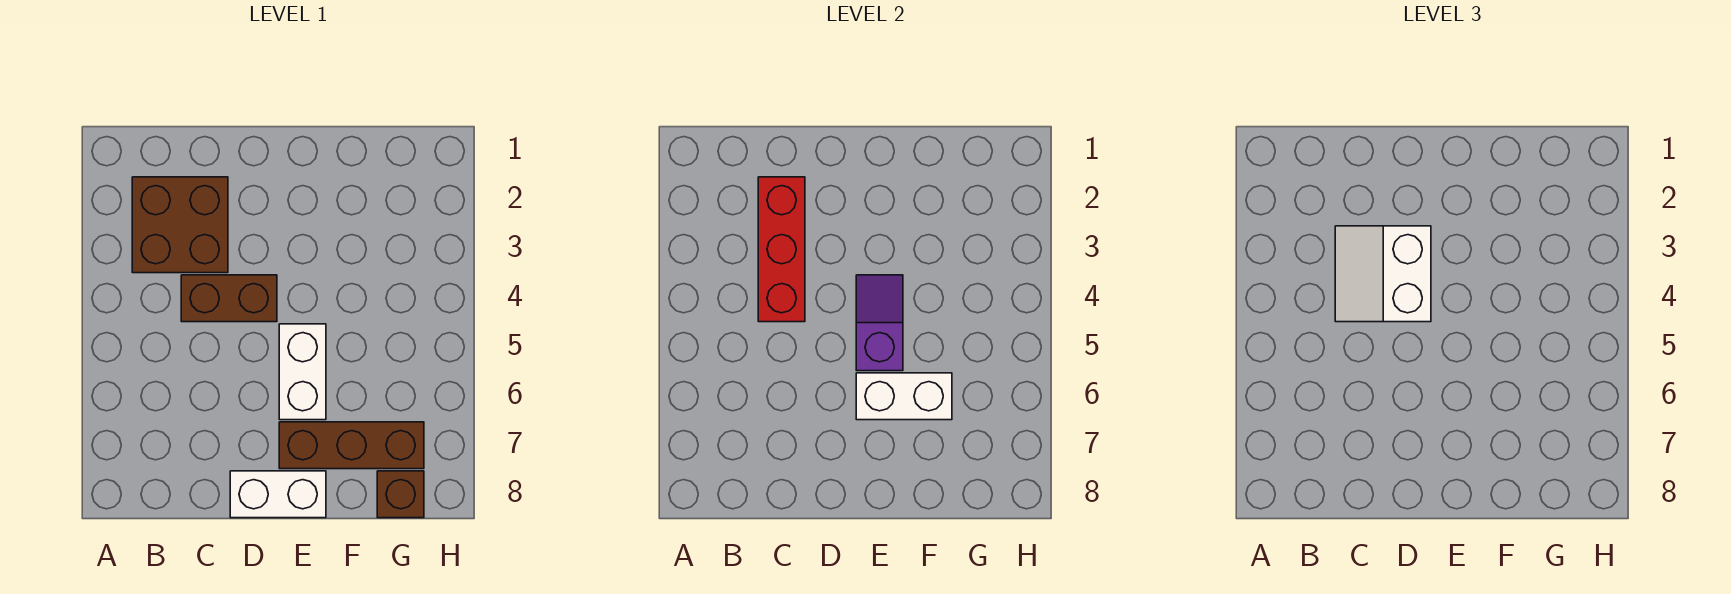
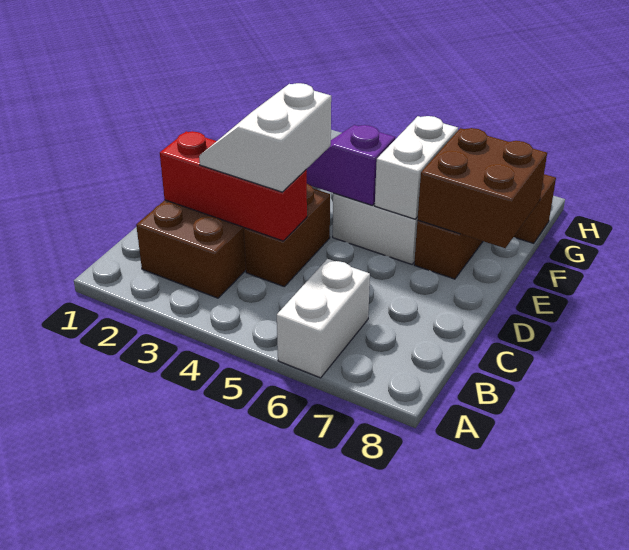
white 2x2 slope [1335,226,1431,322] -> white 2x2 slope turned to [199,83,331,192]
white 1x2 brick [230,471,326,518] -> white 1x2 brick moved to [277,259,370,378]
none -> brown 2x2 brick [418,128,547,248]

